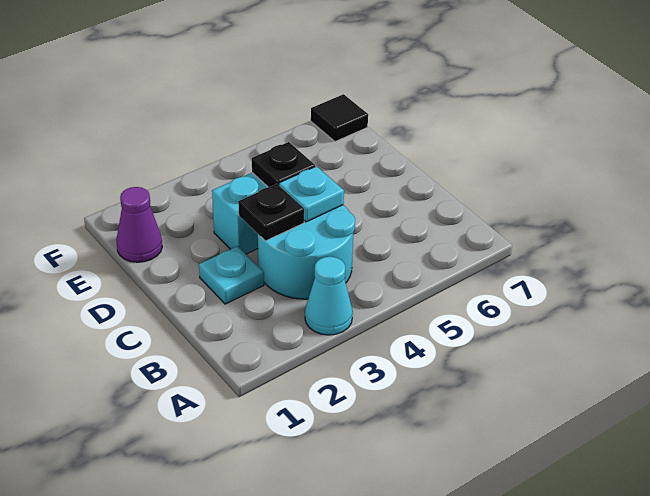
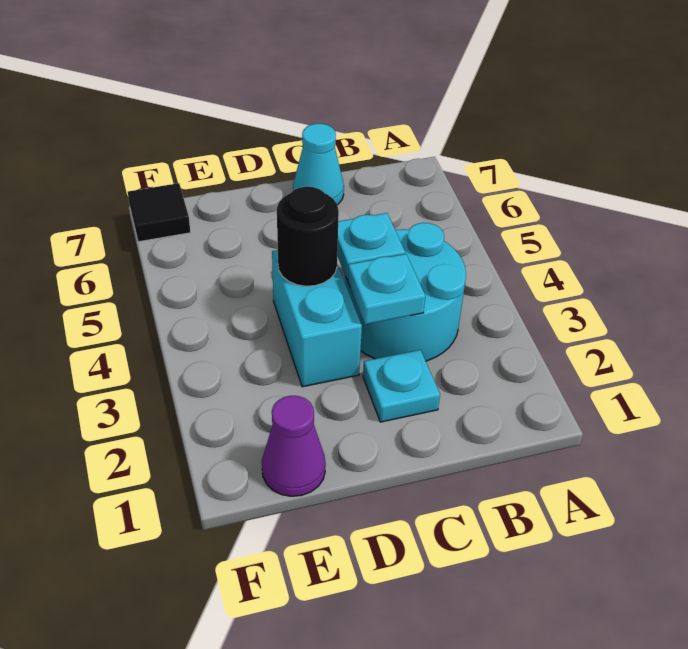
cyan 1x1 cone [305,257,353,335] -> cyan 1x1 cone moved to [293,124,344,205]
black 1x1 plate [238,184,304,241] -> cyan 1x1 plate [348,254,425,324]
black 1x1 plate [252,142,315,187] -> black 1x1 round brick [277,187,339,286]

